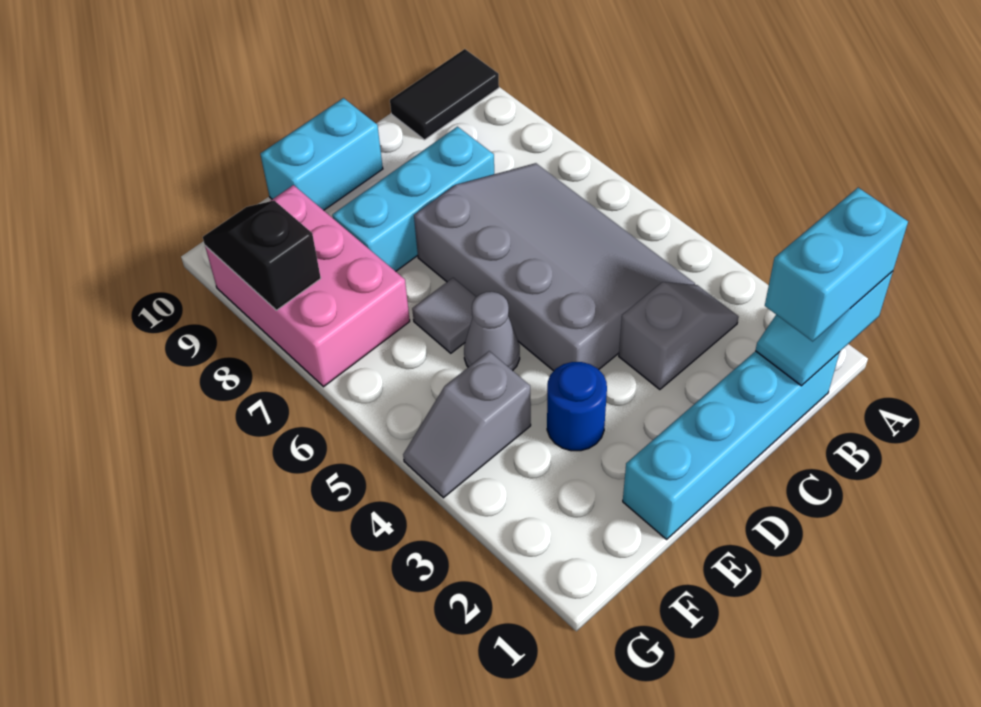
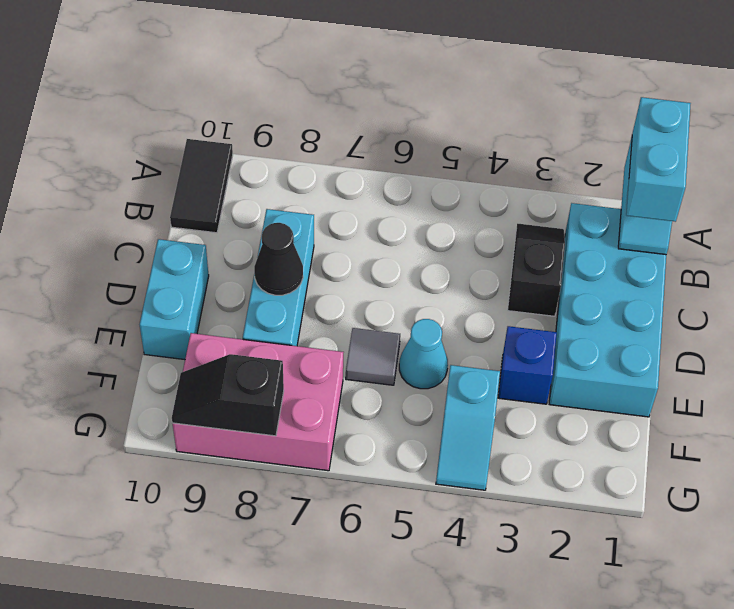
cyan 1x4 brick [623,351,840,539] -> cyan 2x4 brick [549,203,666,417]
grey 1x2 slope [619,282,739,390] -> black 1x2 slope [508,224,565,316]
grey 3x4 slope [414,163,695,371] -> none
none -> black 1x1 cone [254,223,303,295]
blue 1x1 round brick [547,362,607,451] -> blue 1x1 brick [498,326,557,404]
grey 1x1 cone [464,292,520,371] -> cyan 1x1 cone [399,319,448,389]
grey 1x2 slope [403,351,531,498] -> cyan 1x2 slope [436,365,500,490]

